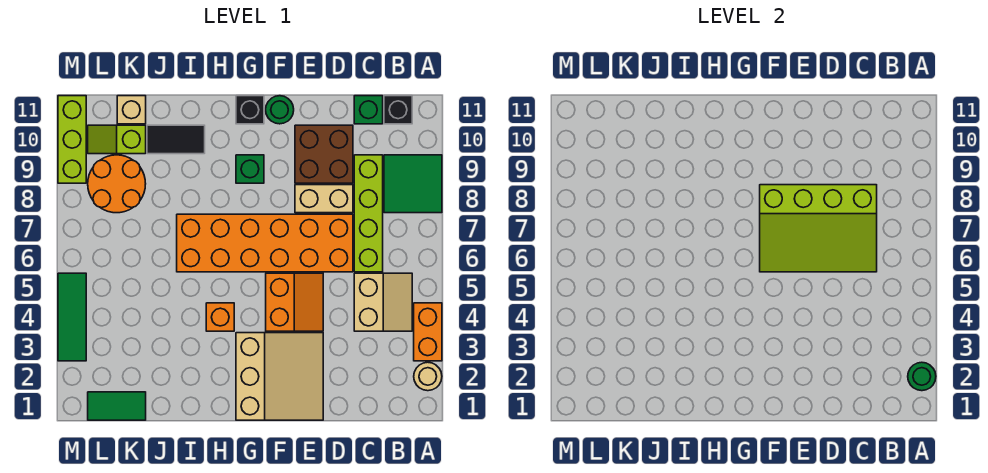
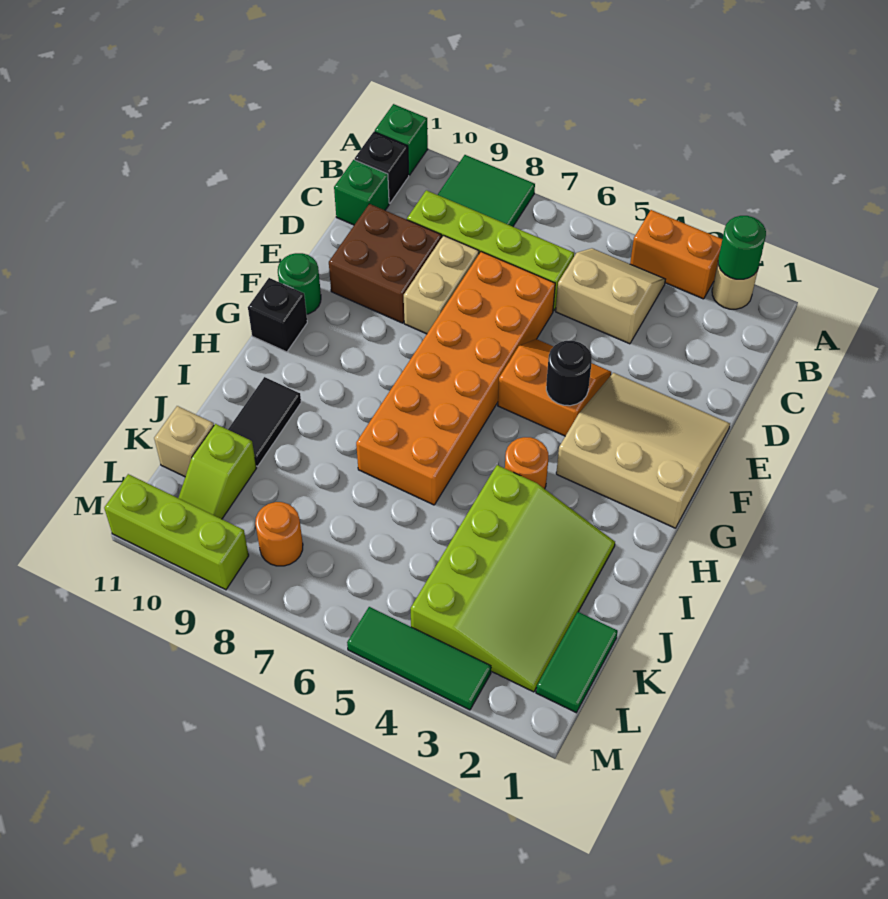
lime 3x4 slope [760,185,877,272] -> lime 3x4 slope moved to [410,465,615,692]
none -> black 1x1 round brick [546,341,592,406]
green 1x1 brick [236,155,264,183] -> green 1x1 brick moved to [375,104,428,175]
orange 1x1 brick [206,303,234,331] -> orange 1x1 round brick [505,437,548,489]
orange 2x2 round brick [88,155,146,213] -> orange 1x1 round brick [255,502,303,566]

